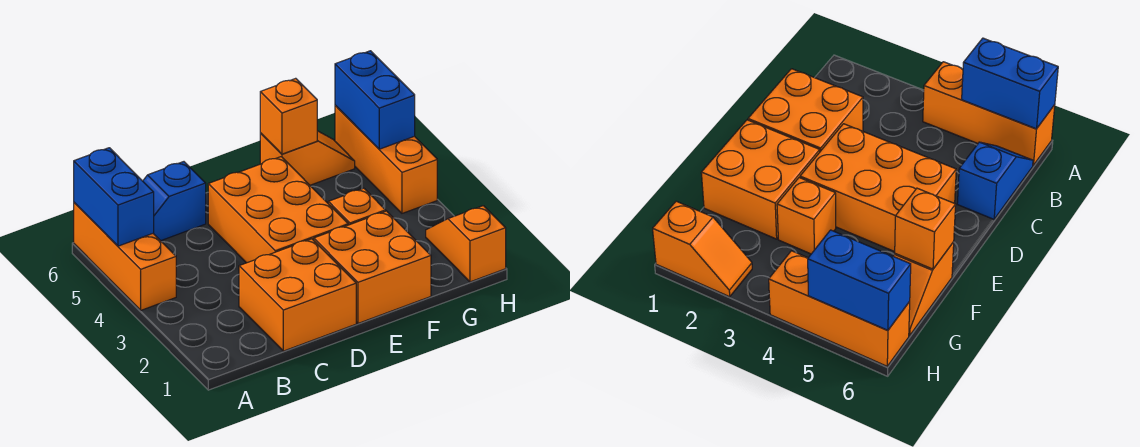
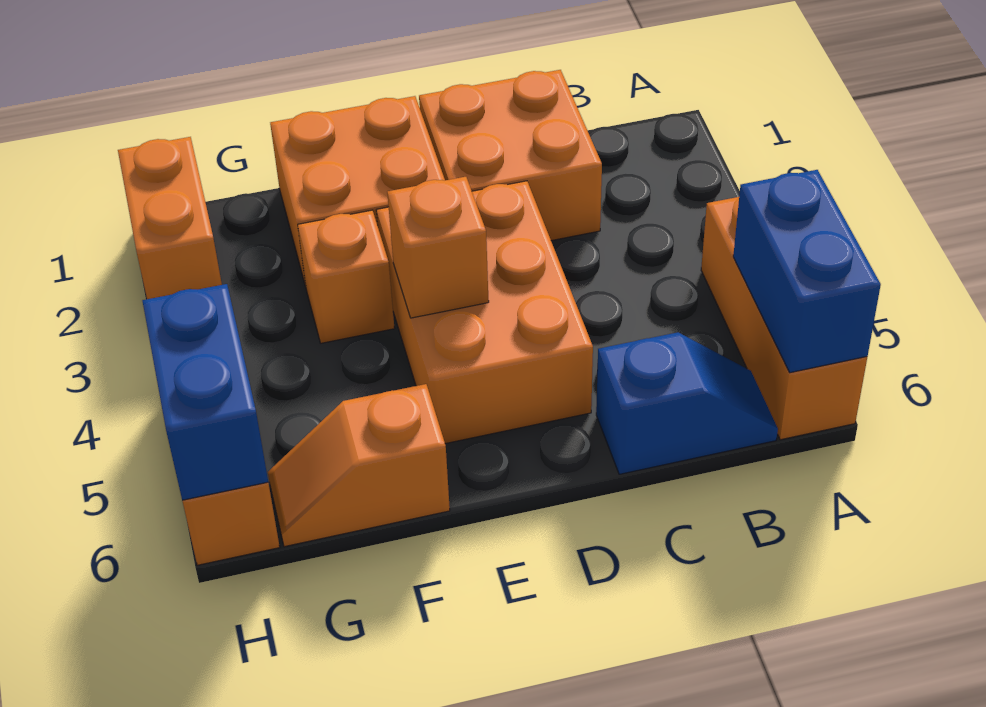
orange 1x1 brick [260,78,317,154] -> orange 1x1 brick moved to [387,177,489,318]
orange 1x2 slope [426,206,506,282] -> orange 1x2 brick [118,137,222,299]

